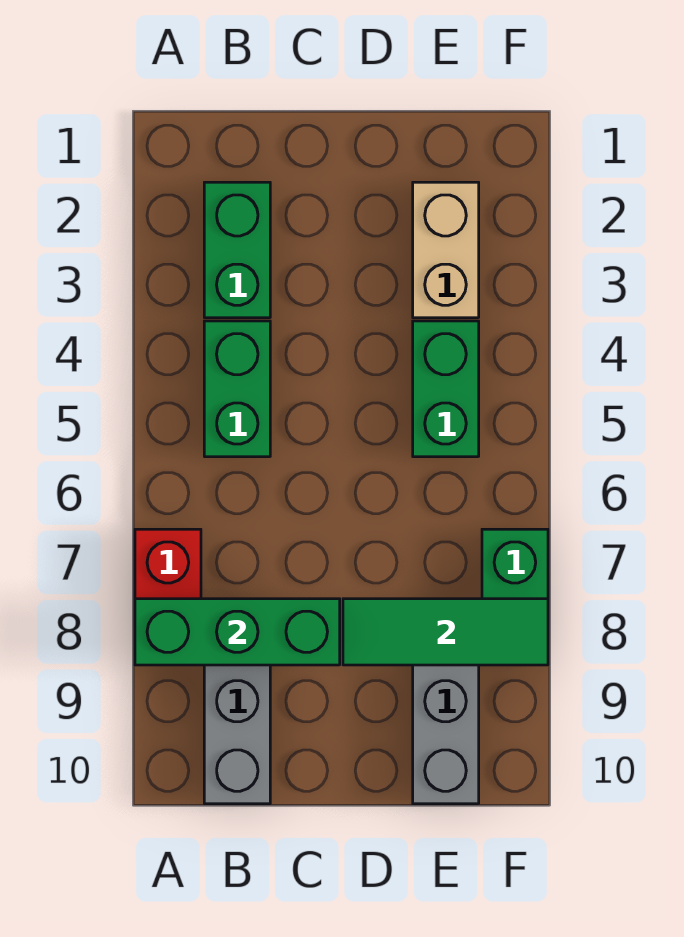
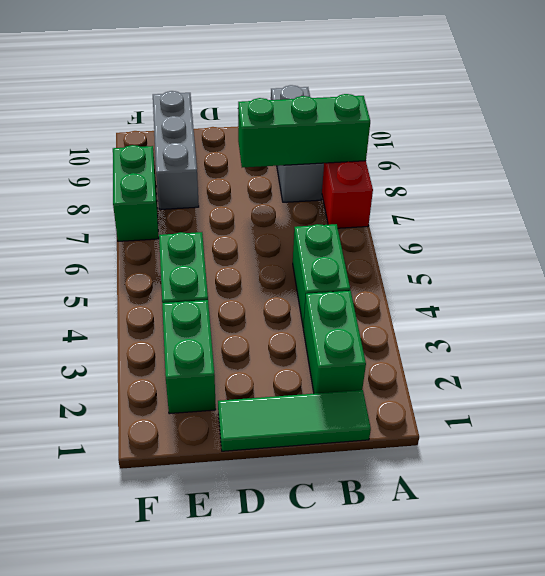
green 1x3 tile [343,599,548,665] -> green 1x3 tile moved to [218,390,371,451]
tan 1x2 brick [413,182,479,318] -> green 1x2 brick [162,300,216,414]

